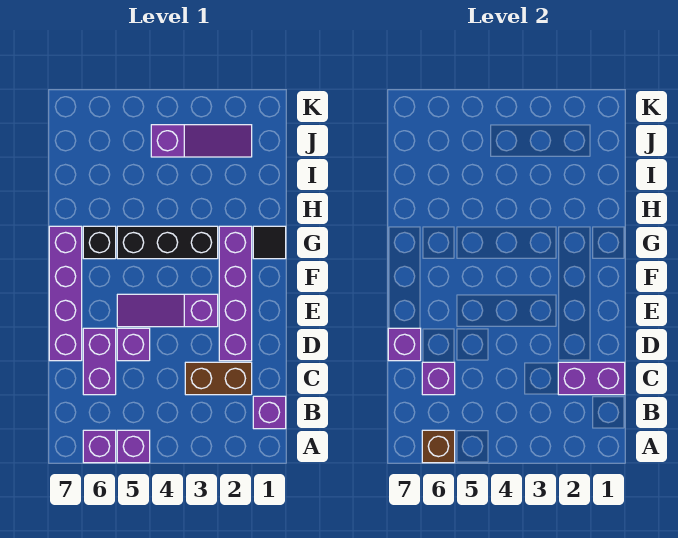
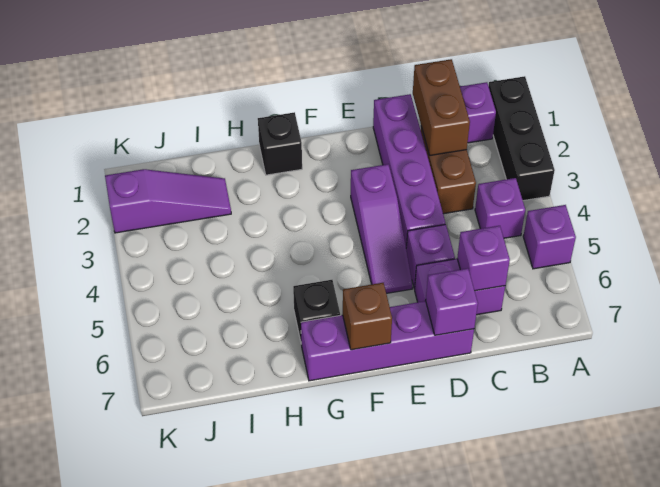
purple 1x1 brick [83,430,116,463] -> purple 1x1 brick moved to [475,178,525,238]
brown 1x1 brick [422,430,455,463] -> brown 1x1 brick moved to [343,283,392,350]
purple 1x2 brick [558,362,625,395] -> brown 1x2 brick [413,59,470,156]
purple 1x4 brick [219,226,252,361] -> purple 1x4 brick turned to [373,94,445,247]
black 1x1 tile [253,226,286,259] -> black 1x1 brick [258,112,302,175]
black 1x3 brick [117,226,218,259] -> black 1x3 brick moved to [488,76,555,201]
purple 1x3 slope [151,125,252,157] -> purple 1x3 slope turned to [105,169,231,233]

